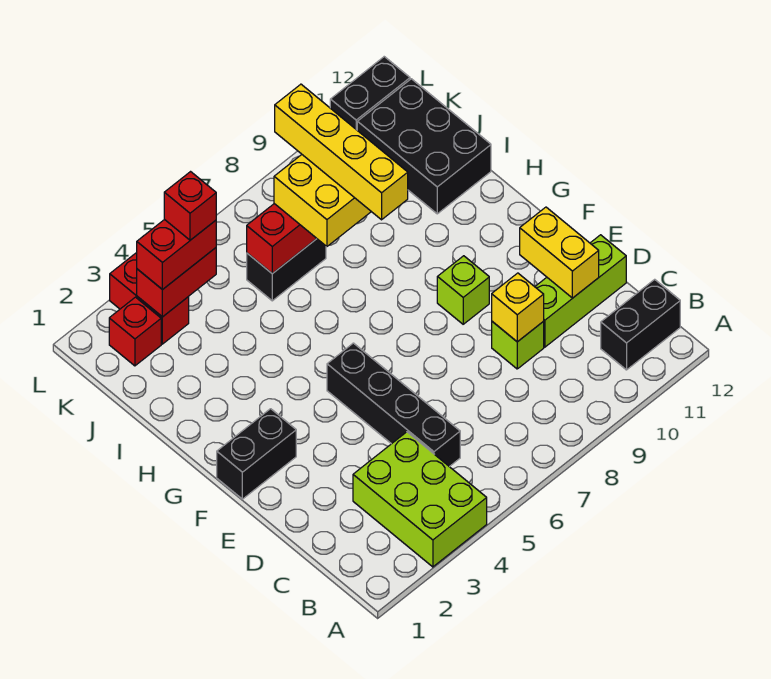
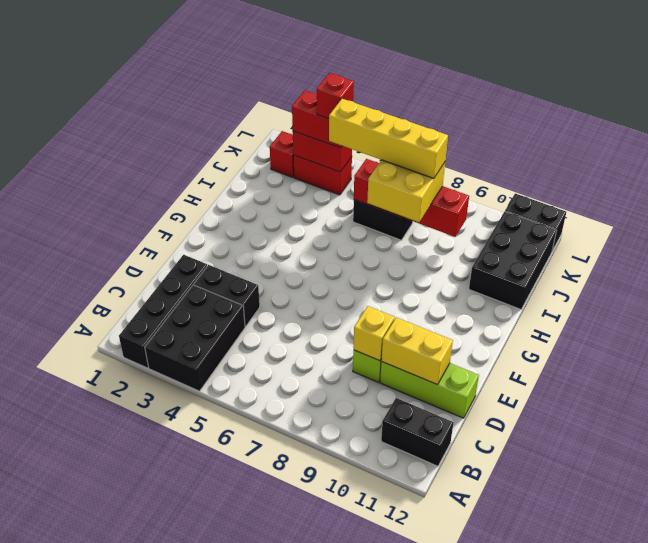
lime 2x3 brick [353,432,487,567] -> black 2x3 brick [145,285,245,391]
black 1x4 brick [327,343,460,467] -> black 1x4 brick moved to [119,255,207,368]
yellow 1x2 brick [520,207,599,298] -> yellow 1x2 brick turned to [382,318,453,385]
black 1x2 brick [217,409,296,499] -> black 1x2 brick moved to [194,265,260,326]
lime 1x1 brick [437,256,489,324] -> none
yellow 1x4 brick [275,84,408,220] -> yellow 1x4 brick turned to [329,99,448,178]
red 1x2 brick [110,253,189,344] -> red 1x2 brick turned to [293,155,352,195]

